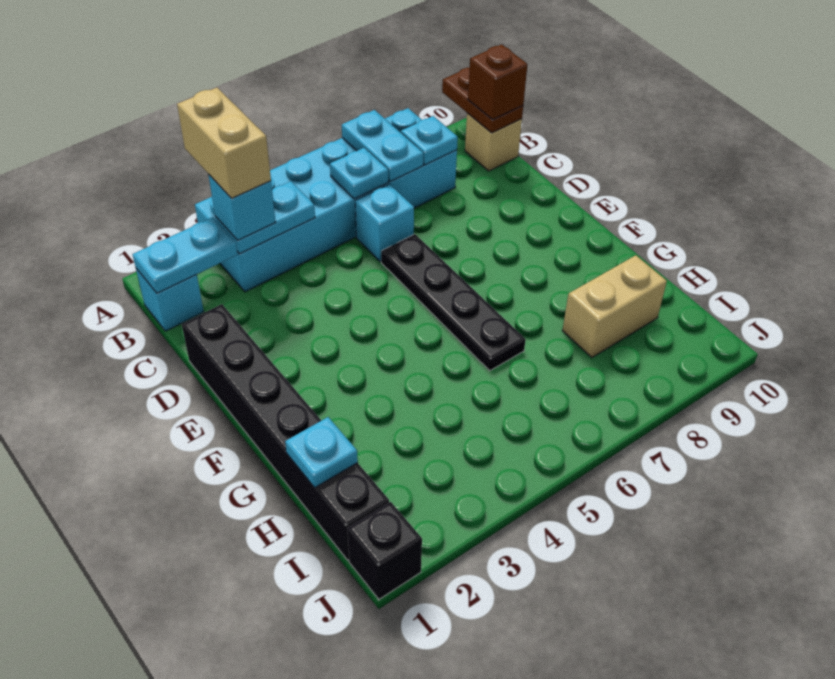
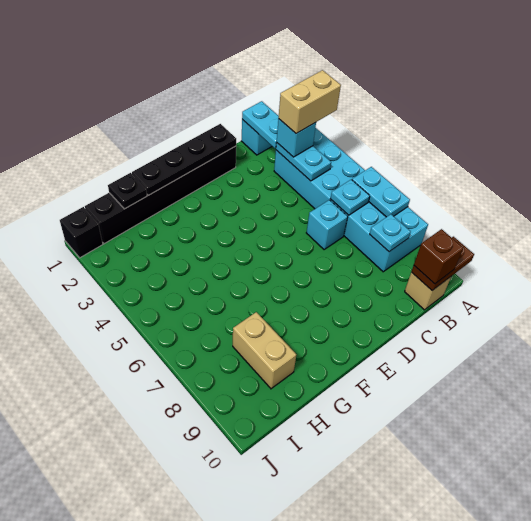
cyan 1x2 plate [342,110,423,181] -> cyan 1x2 plate turned to [352,167,410,217]
black 1x4 plate [381,234,526,371] -> black 1x4 plate moved to [132,124,236,195]
cyan 1x1 plate [285,417,358,488] -> black 1x1 plate [108,173,147,209]

